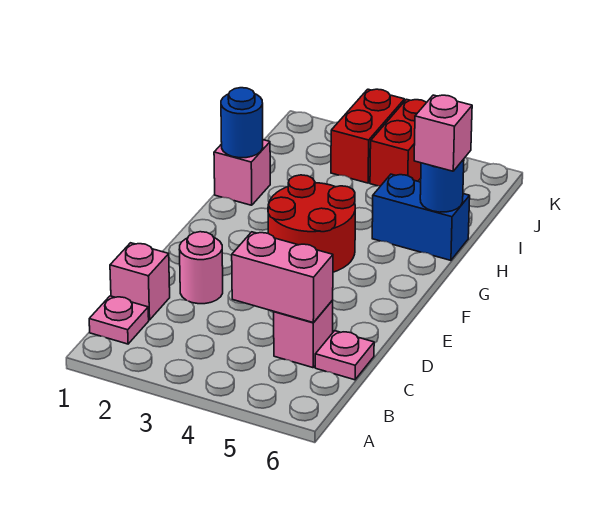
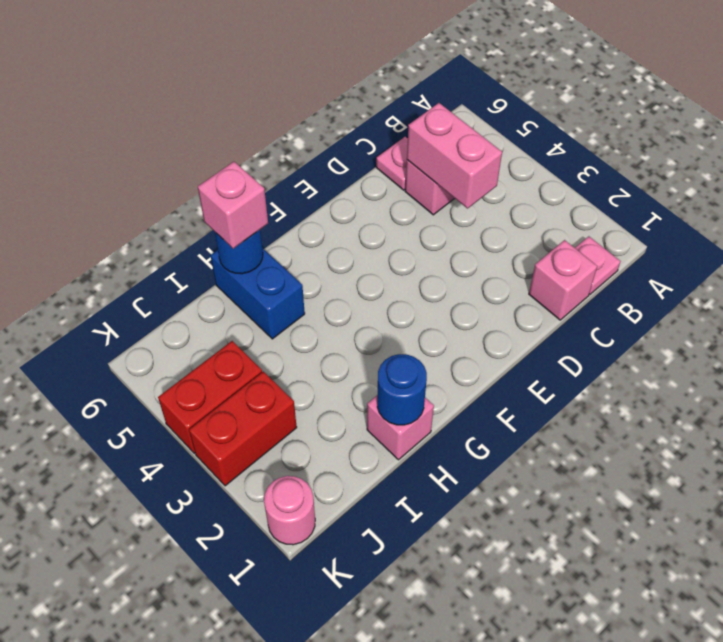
pink 1x1 round brick [179,232,223,304] -> pink 1x1 round brick moved to [264,476,315,545]
red 2x2 round brick [268,175,355,272] -> none

